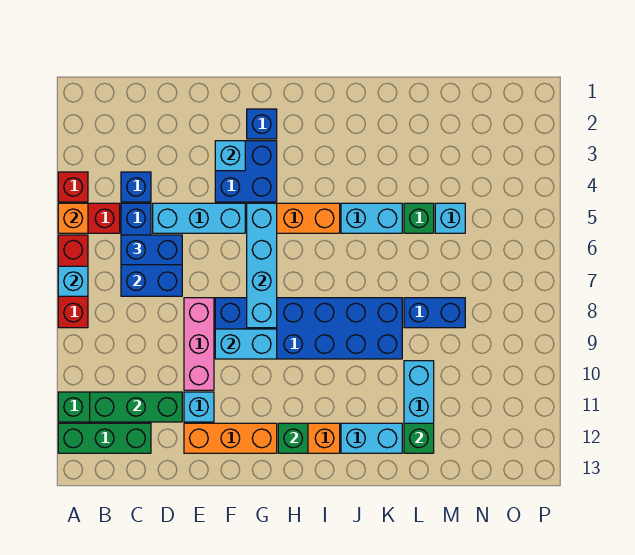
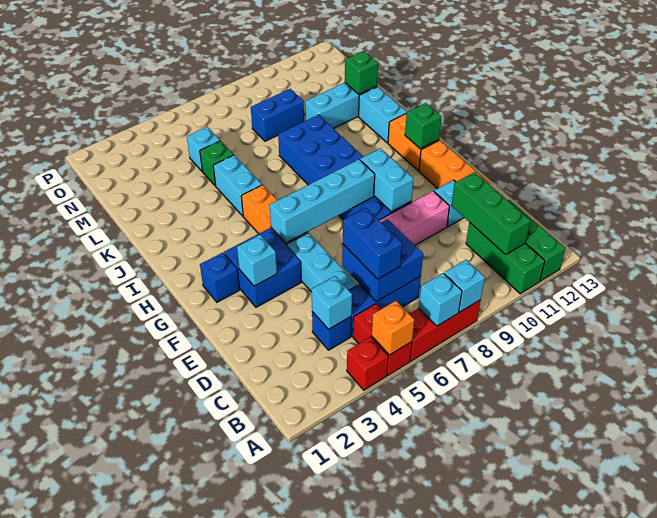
none -> cyan 1x1 brick [444,260,485,312]
none -> cyan 1x1 brick [312,276,352,329]
blue 1x2 brick [404,298,465,328] -> blue 1x2 brick turned to [251,89,304,141]

